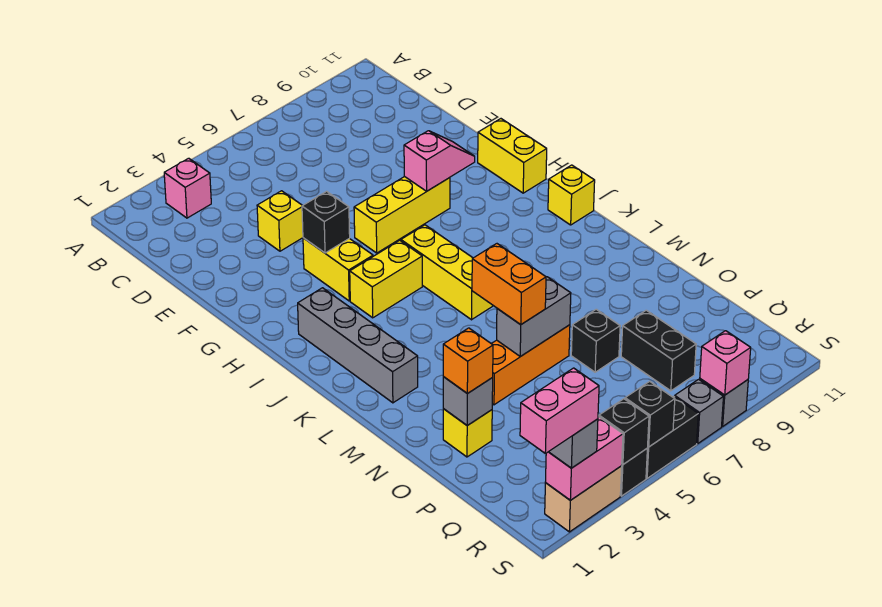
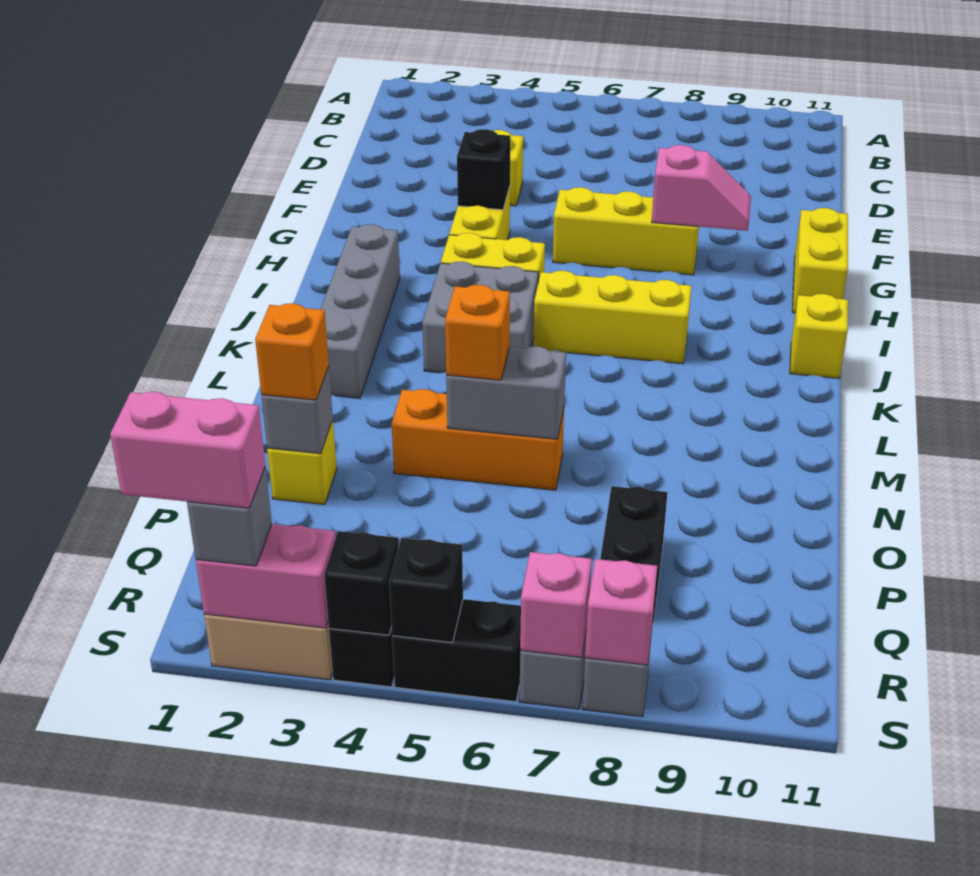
pink 1x1 brick [164,158,211,218] -> pink 1x1 brick moved to [520,552,592,657]
yellow 1x3 brick [401,225,493,320] -> yellow 1x3 brick turned to [533,271,691,364]
none -> grey 2x2 brick [422,261,538,373]
orange 1x2 brick [472,244,546,325] -> orange 1x1 brick [445,285,510,380]
black 1x1 brick [571,309,620,372] -> none

